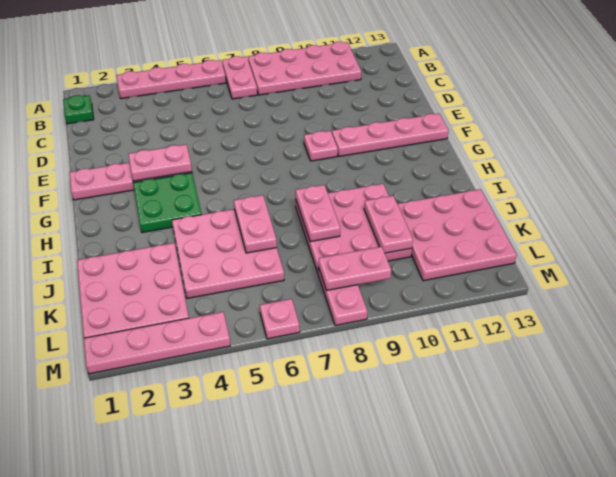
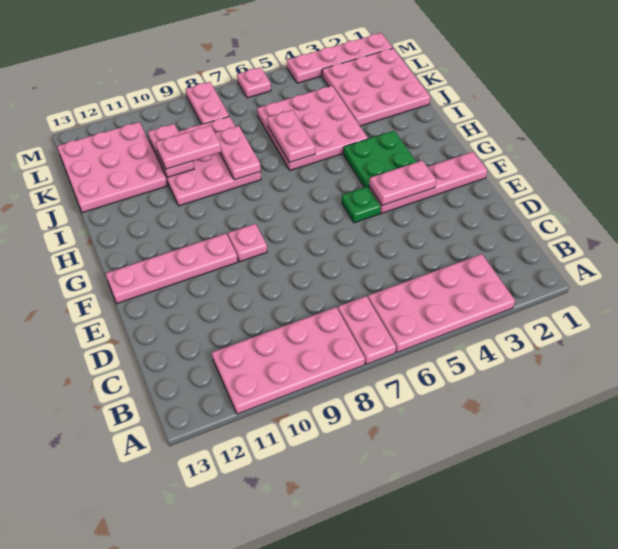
pink 1x4 plate [116,60,226,99] -> pink 2x4 plate [368,254,515,353]
green 1x1 plate [63,95,94,124] -> green 1x1 plate moved to [342,187,381,223]
pink 1x2 plate [319,247,391,290] -> pink 1x2 plate moved to [155,126,221,169]

